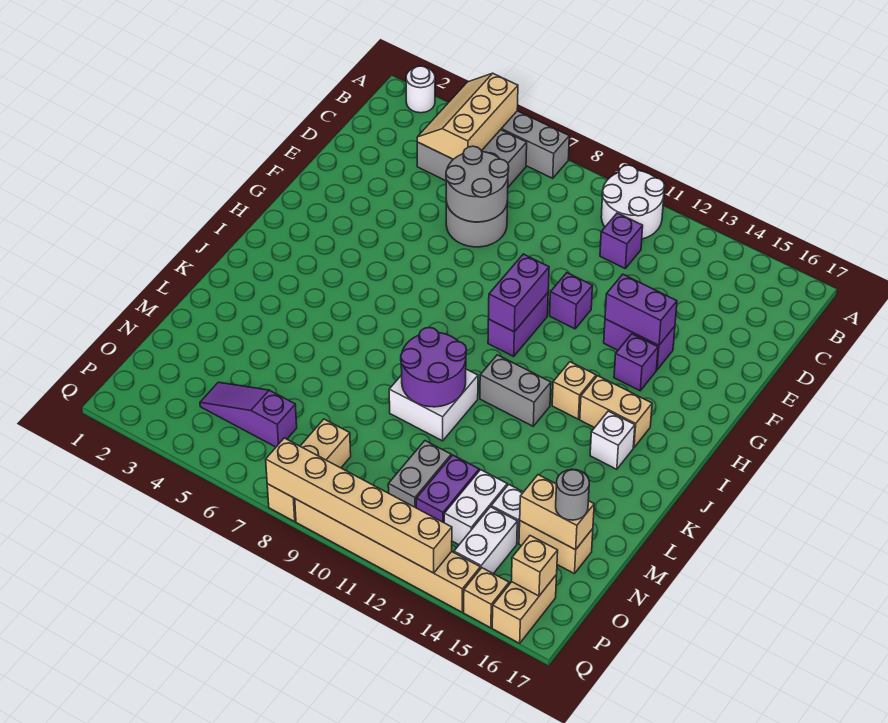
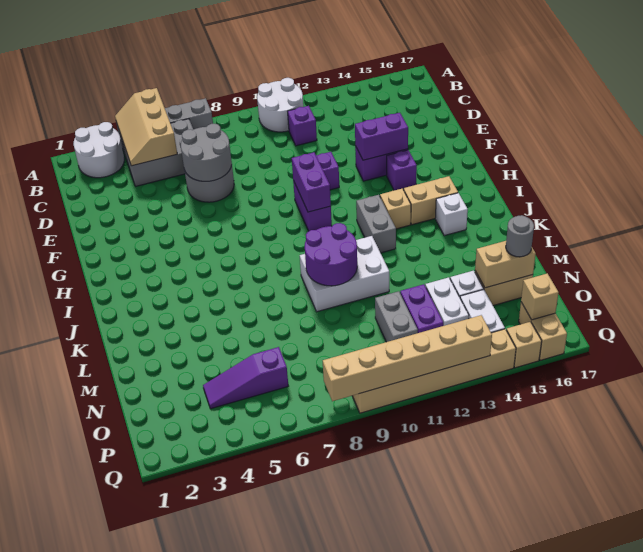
white 1x1 round brick [406,66,435,113] -> white 2x2 round brick [74,122,124,178]
grey 1x2 brick [480,355,551,426] -> grey 1x2 brick turned to [356,195,396,253]
white 2x2 brick [389,369,478,441] -> white 2x3 brick [300,236,389,312]
tan 1x3 brick [267,419,351,521] -> none

